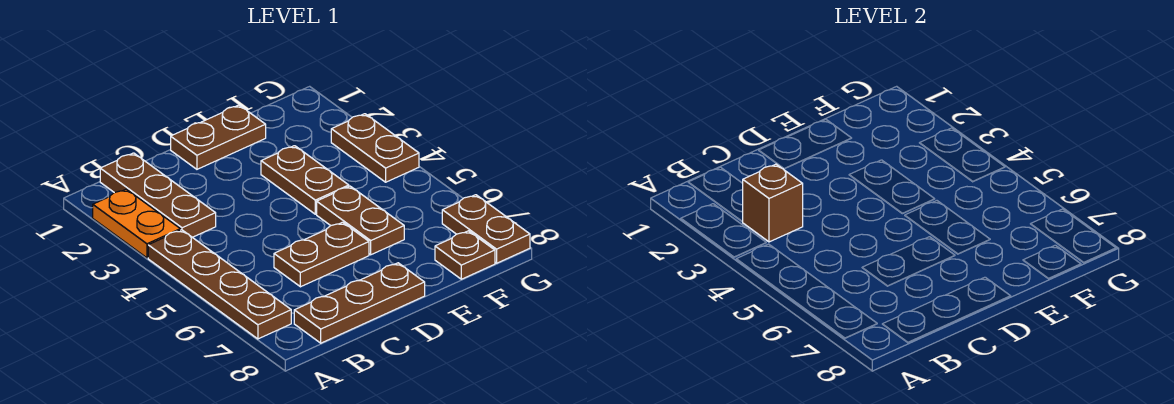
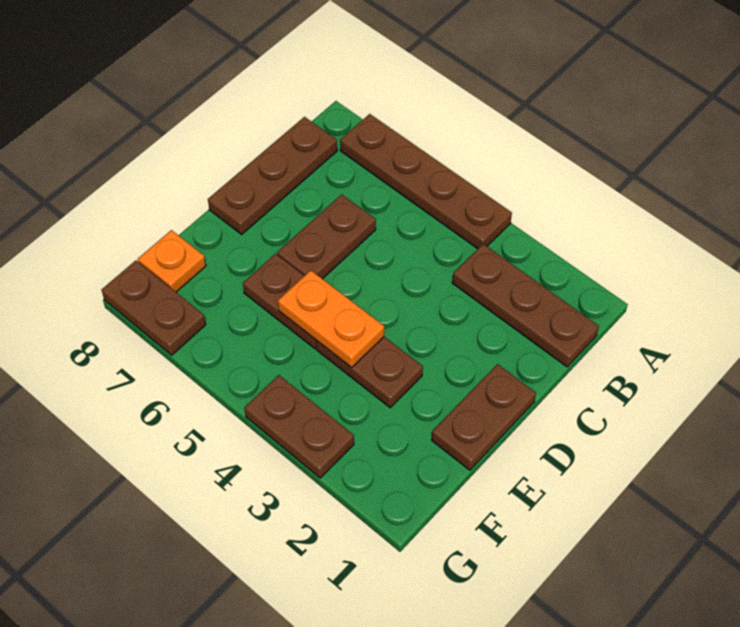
orange 1x2 plate [93,189,180,258] -> orange 1x2 plate moved to [278,270,384,368]
brown 1x1 brick [743,164,803,242] -> none
brown 1x1 plate [435,231,495,279] -> orange 1x1 plate [138,230,206,292]

